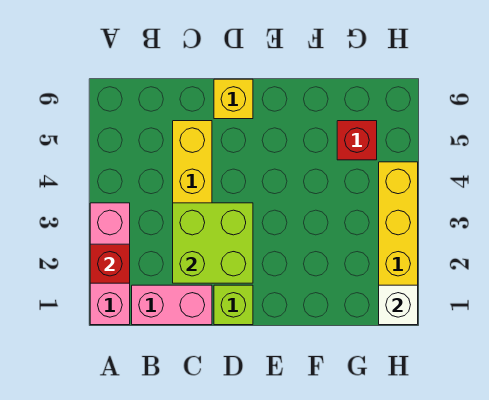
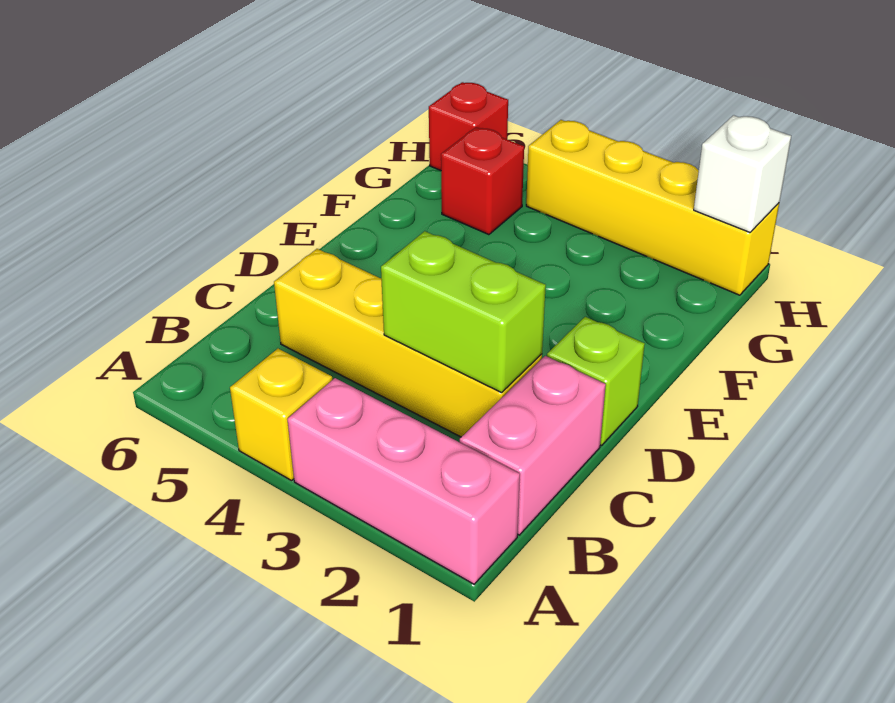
red 1x1 brick [90,244,130,283] -> red 1x1 brick moved to [429,82,508,171]
lime 2x2 brick [173,203,253,283] -> lime 1x2 brick [381,231,546,393]
yellow 1x1 brick [214,79,253,119] -> yellow 1x1 brick moved to [230,349,332,480]

